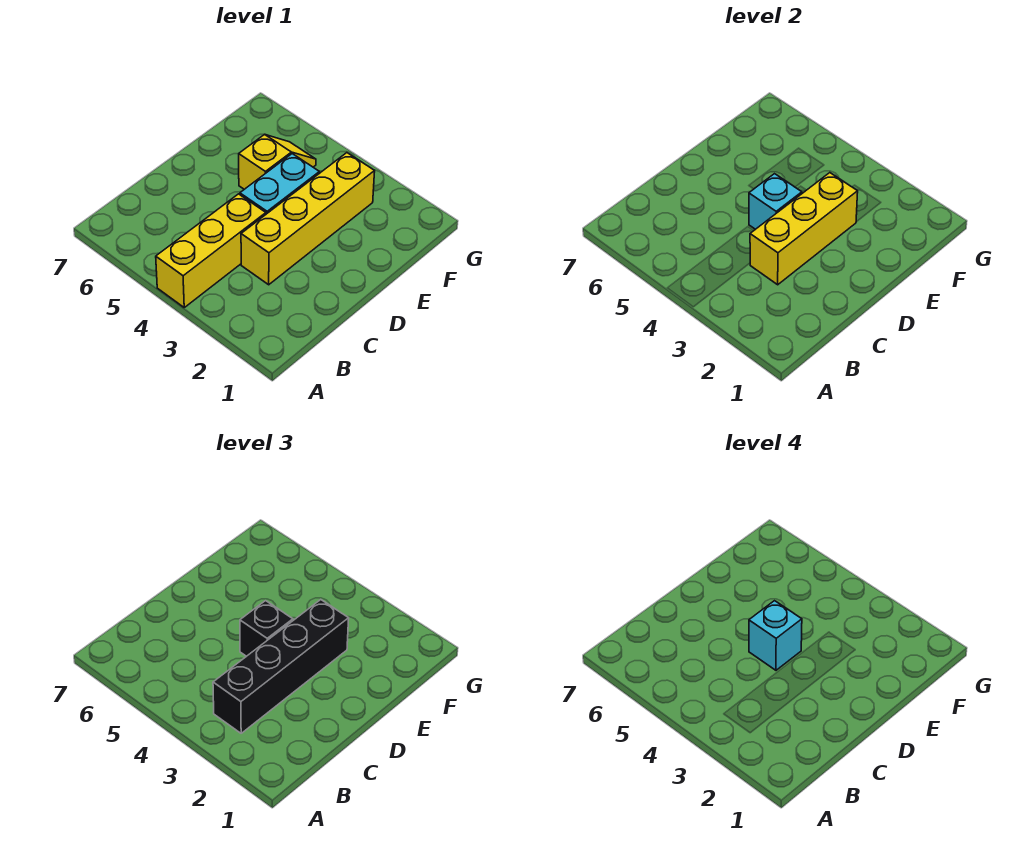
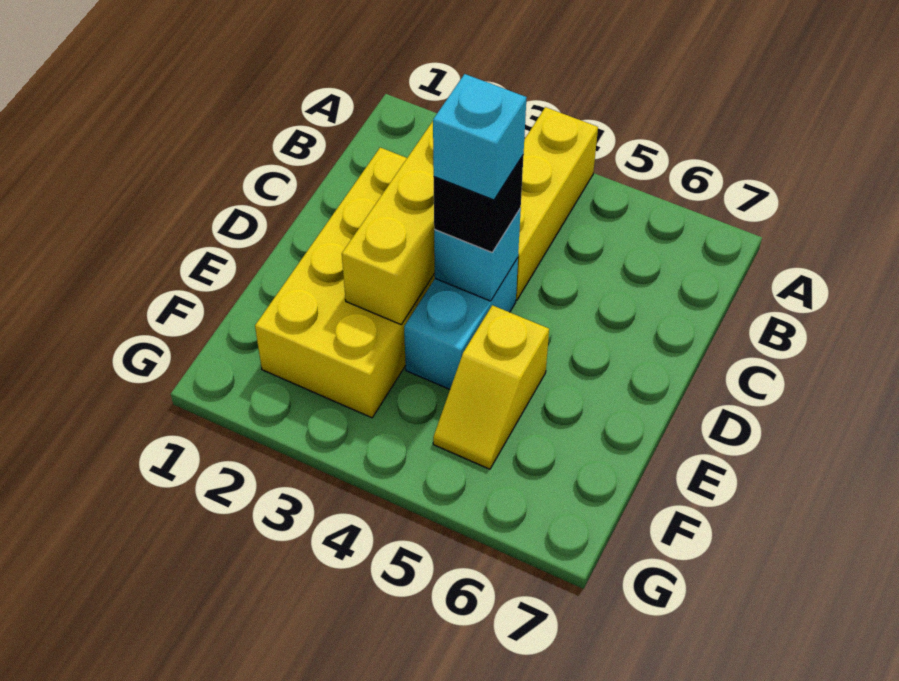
black 1x4 brick [213,600,349,733] -> none
yellow 1x4 brick [241,153,375,285] -> yellow 2x4 brick [255,148,435,418]

